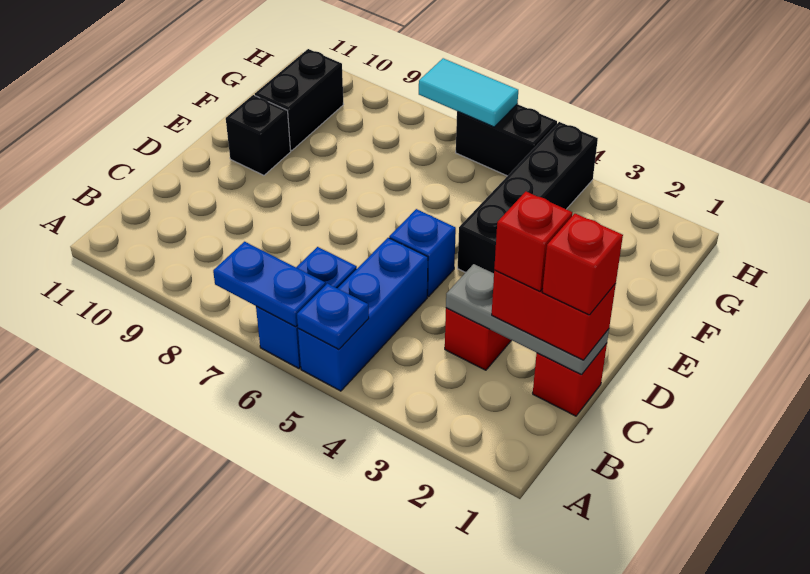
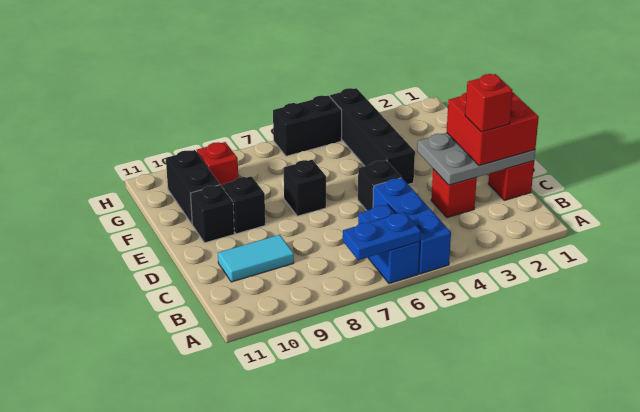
blue 1x1 plate [297,284,369,350] -> none
grey 1x3 plate [446,264,609,375] -> grey 2x3 plate [417,133,535,185]
red 1x2 brick [492,270,616,360] -> red 2x2 brick [447,92,539,166]
red 1x1 brick [542,214,623,315] -> red 1x1 brick moved to [197,142,239,186]
blue 1x1 brick [389,209,456,297] -> black 1x1 brick [358,160,401,210]
none -> black 1x1 brick [284,160,326,216]
none -> black 1x1 brick [222,176,265,234]
cyan 1x2 tile [419,58,518,127] -> cyan 1x2 tile moved to [218,235,294,282]

